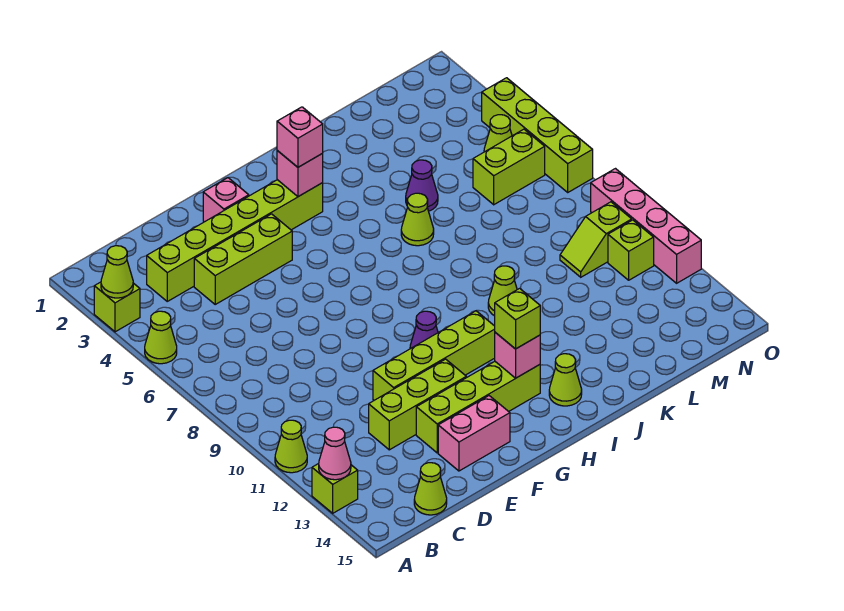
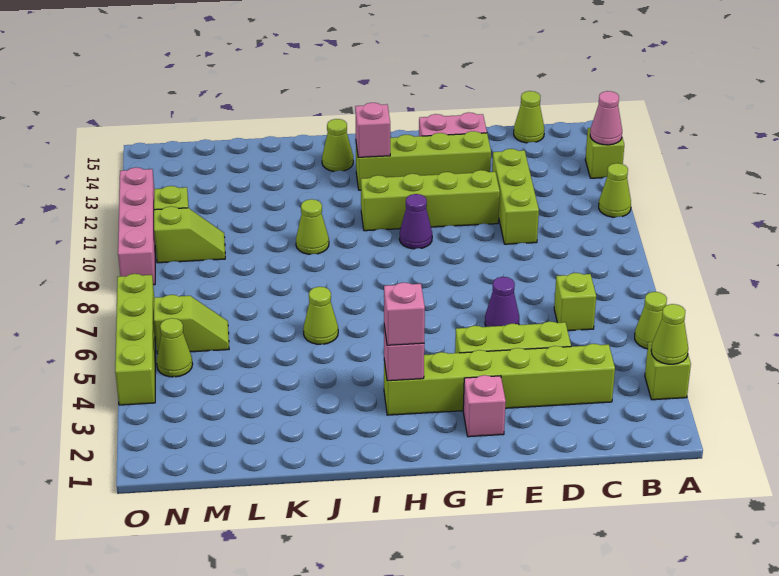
lime 1x3 brick [369,359,467,450] -> lime 1x3 brick turned to [492,149,539,244]
lime 1x1 brick [495,288,540,349] -> lime 1x1 brick moved to [554,273,596,331]
purple 1x1 cone [406,160,438,211] -> purple 1x1 cone moved to [485,277,519,327]
lime 1x2 brick [473,129,545,205] -> lime 1x2 slope [154,295,229,354]

